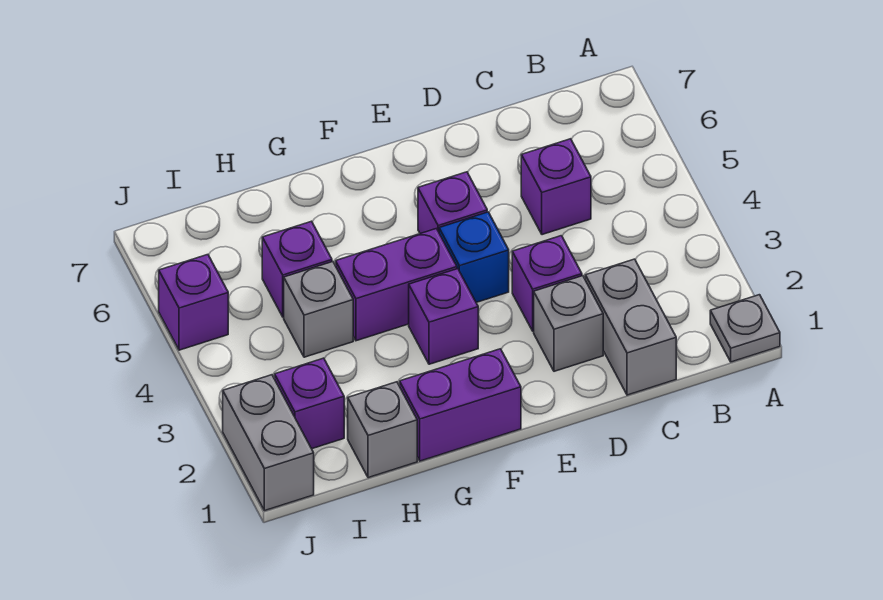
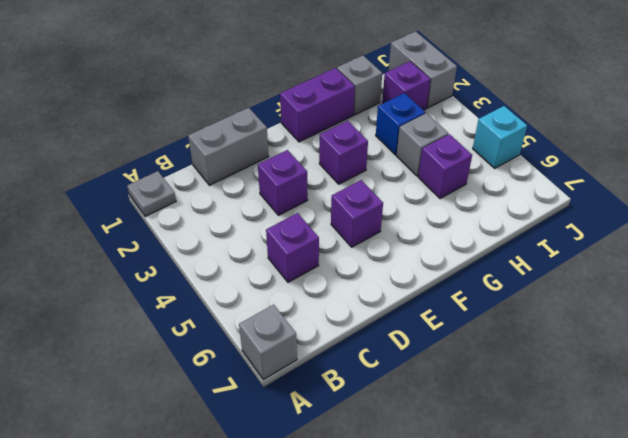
grey 1x2 brick [585,259,676,395] -> grey 1x2 brick turned to [188,108,269,185]
grey 1x1 brick [534,276,603,371] -> grey 1x1 brick moved to [239,305,297,379]
blue 1x1 brick [439,212,509,302] -> blue 1x1 brick moved to [376,93,425,155]
purple 1x2 brick [336,229,457,341] -> none
purple 1x1 brick [159,255,228,350] -> cyan 1x1 brick [473,106,527,168]

